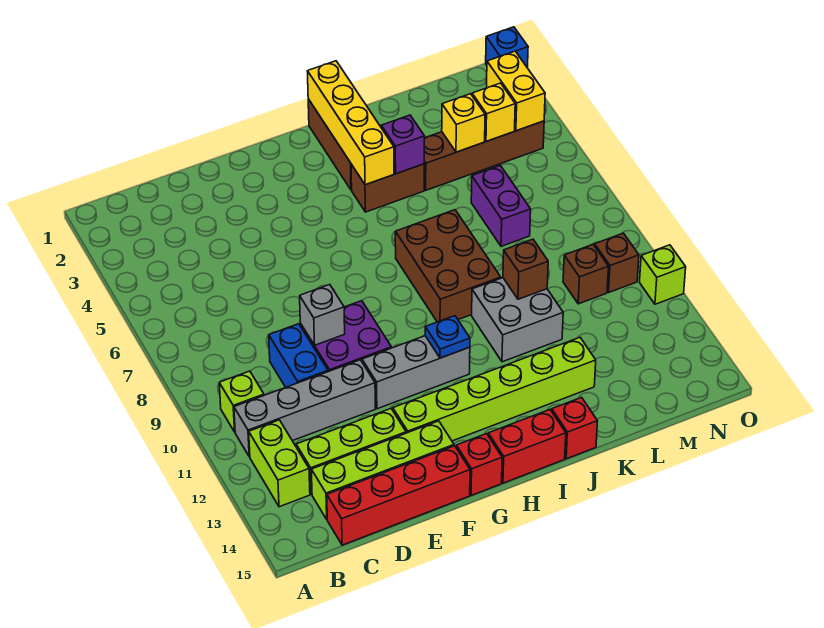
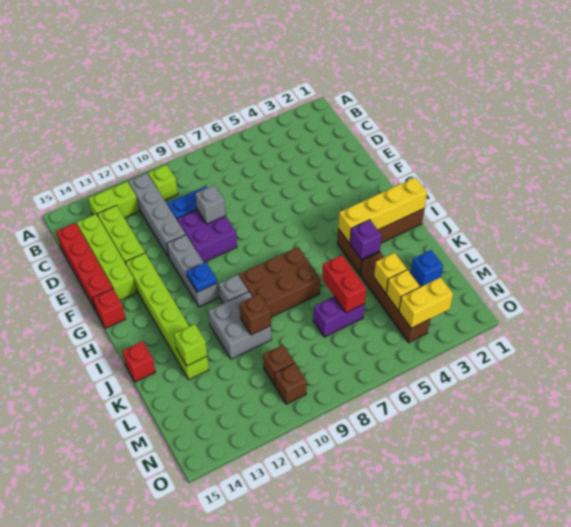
red 1x2 brick [488,410,566,483] -> red 1x2 brick moved to [322,255,366,312]
none -> grey 1x1 brick [218,275,248,303]
blue 1x1 brick [486,27,528,68] -> blue 1x1 brick moved to [410,250,443,287]
lime 1x1 brick [640,245,686,304] -> lime 1x1 brick moved to [174,324,207,366]

